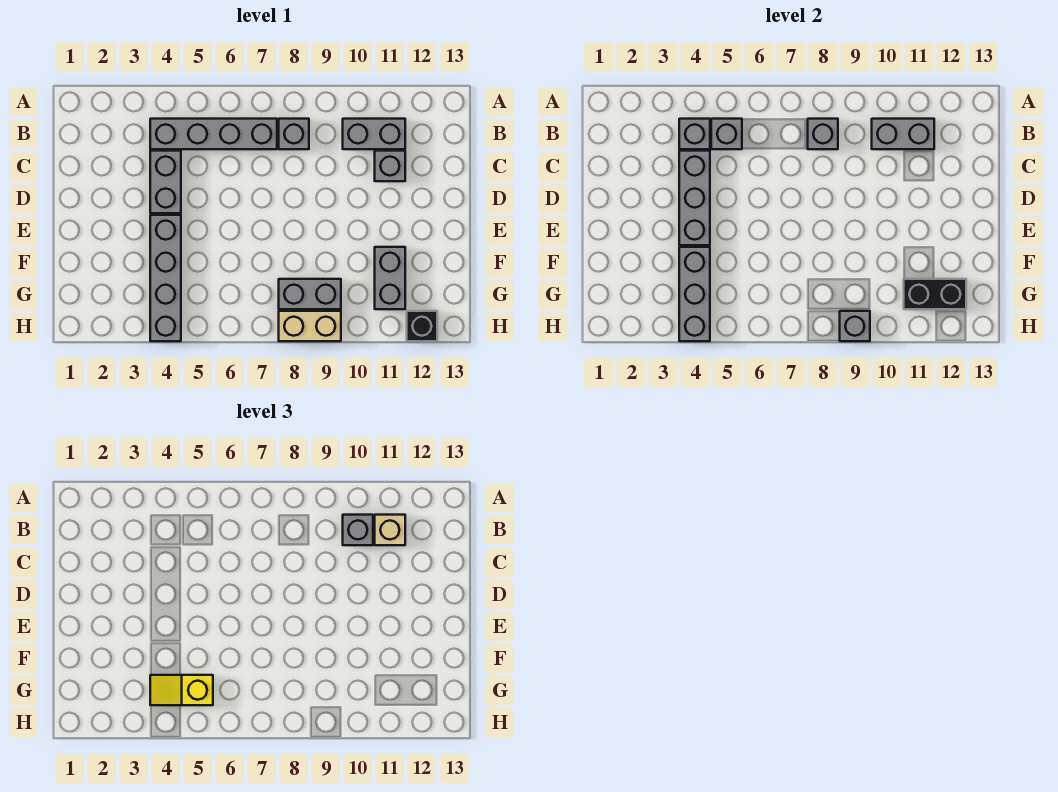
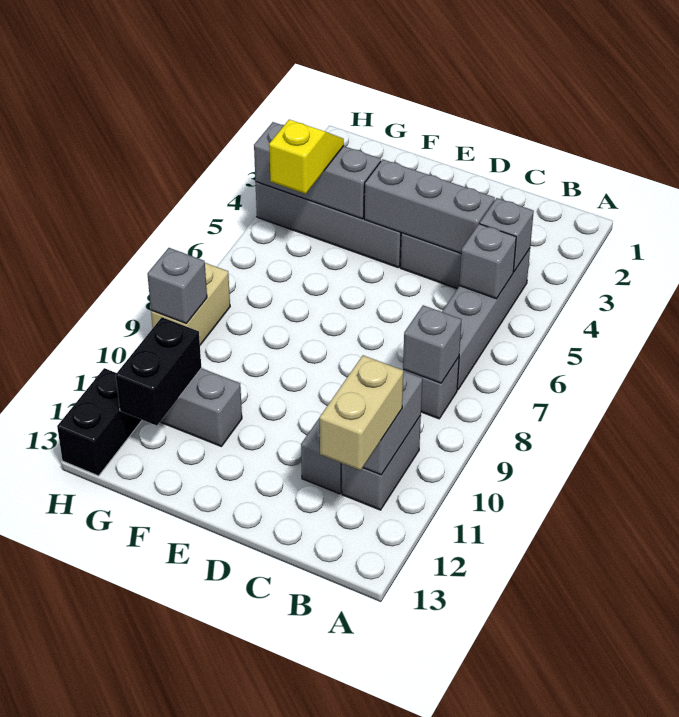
grey 1x1 brick [343,515,373,545] -> none
tan 1x1 brick [375,515,405,545] -> tan 1x2 brick [320,355,403,470]
grey 1x2 brick [279,279,341,309] -> none
black 1x1 brick [407,311,437,341] -> black 1x2 brick [57,368,142,476]

